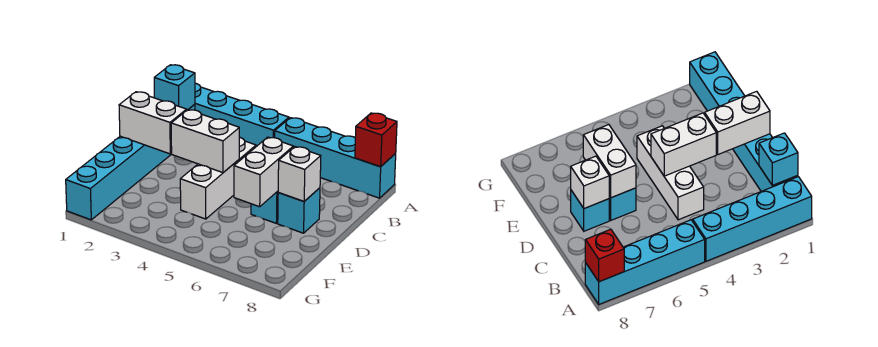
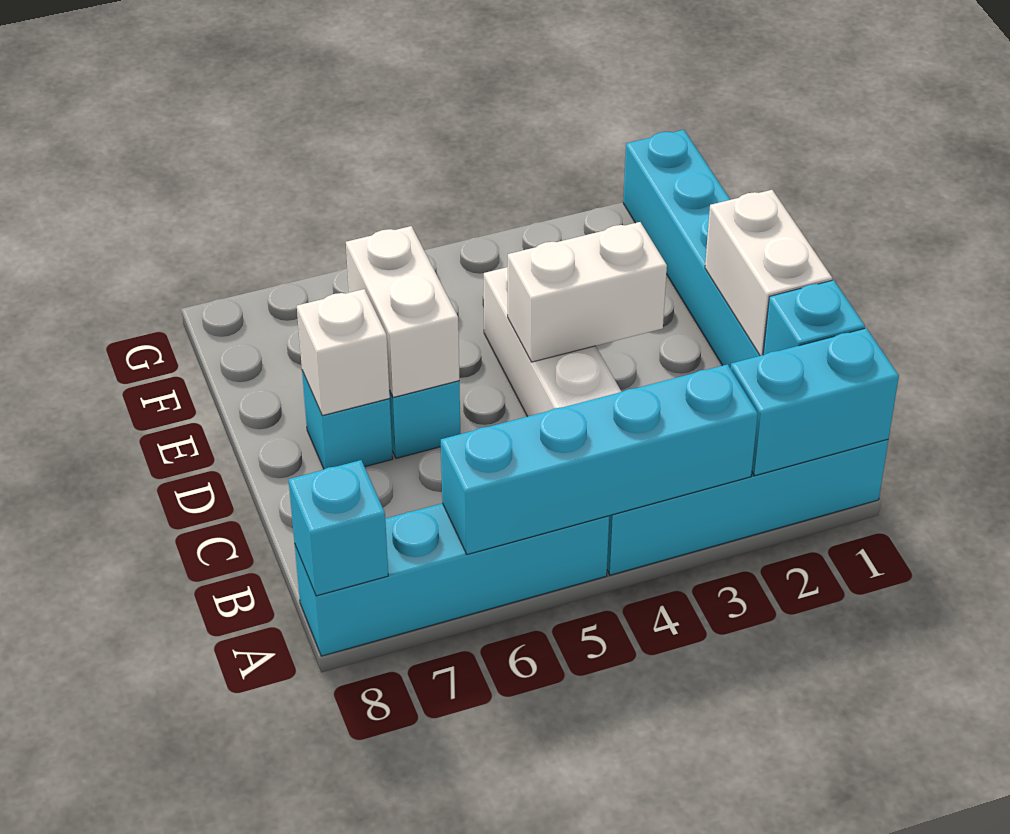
none -> cyan 1x2 brick [731,328,899,476]
none -> cyan 1x4 brick [441,364,758,554]
red 1x1 brick [355,113,397,167] -> cyan 1x1 brick [288,460,388,596]
white 1x2 brick [119,92,187,154] -> white 1x2 brick turned to [705,190,832,356]

